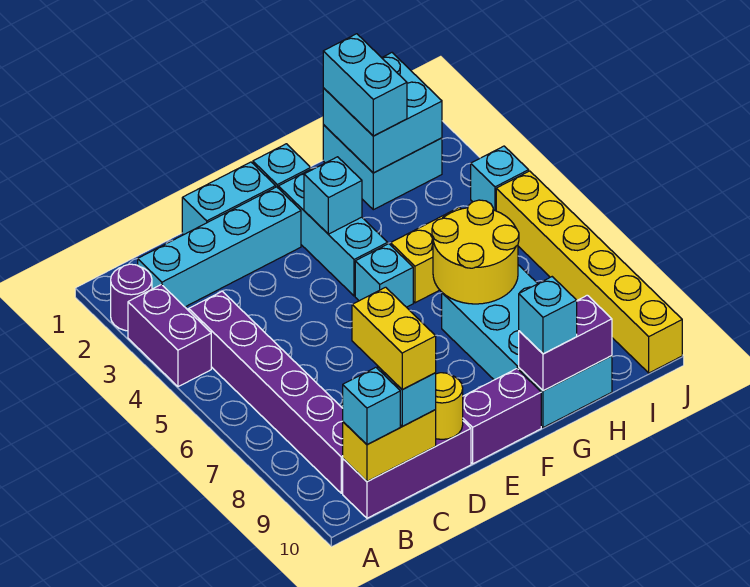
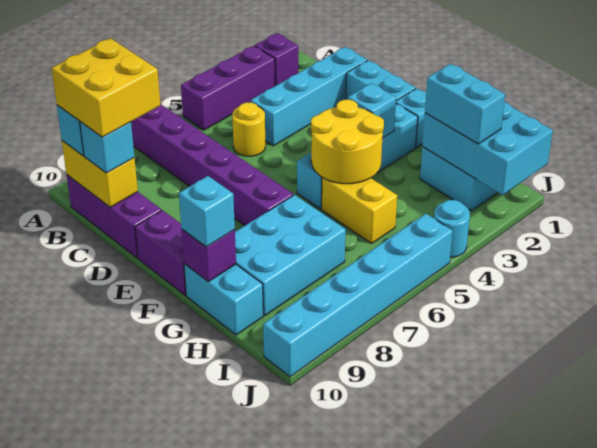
purple 1x1 round brick [111,264,152,331] -> purple 1x1 brick [255,33,298,86]
purple 1x2 brick [128,285,211,387] -> purple 1x3 brick [181,46,275,130]
cyan 1x4 brick [138,187,301,307] -> cyan 1x4 brick turned to [251,47,367,146]
purple 1x6 brick [189,291,343,493] -> purple 1x6 brick turned to [131,104,293,225]
yellow 1x2 brick [352,287,436,390] -> yellow 2x2 brick [52,38,160,137]
yellow 1x1 round brick [435,373,463,439] -> yellow 1x1 round brick moved to [232,103,265,156]
yellow 2x2 round brick [432,200,519,304] -> yellow 2x2 round brick moved to [311,100,384,184]
purple 1x2 brick [519,295,612,391] -> purple 1x1 brick [182,230,236,282]
cyan 2x2 brick [323,53,442,173] -> cyan 2x3 brick [422,102,553,195]
cyan 1x2 brick [323,34,407,136] -> cyan 1x2 brick turned to [425,64,505,144]
cyan 1x1 brick [471,146,529,211] -> cyan 1x1 round brick [434,200,470,257]
yellow 1x6 brick [496,171,682,373] -> cyan 1x6 brick [263,214,453,377]

